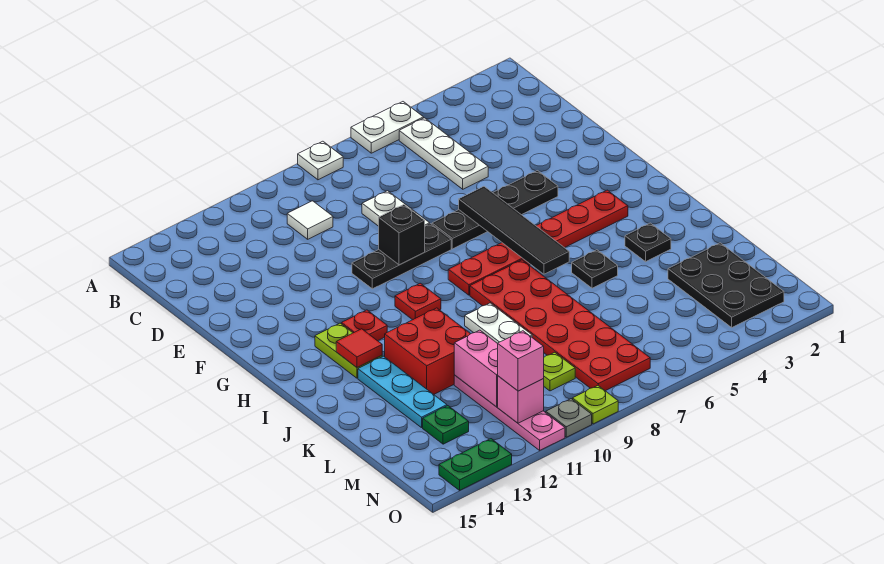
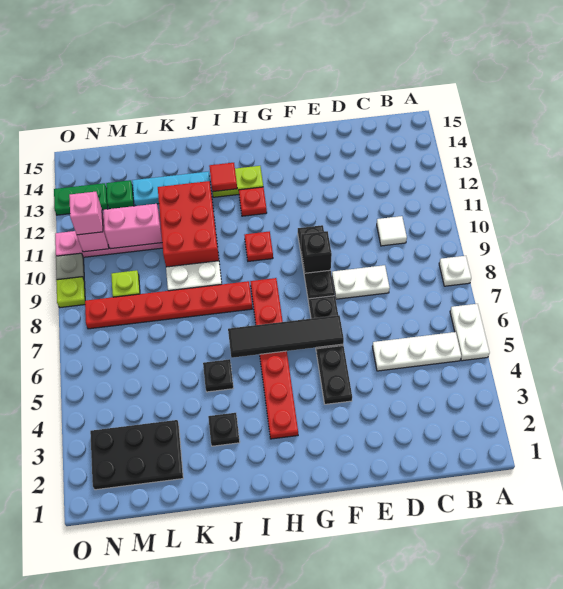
red 2x6 plate [470,260,650,391] -> red 1x6 plate [85,281,252,329]
red 2x2 brick [385,308,470,394] -> red 2x3 brick [158,181,219,267]
green 1x2 plate [439,439,512,490] -> green 1x2 plate turned to [54,183,108,215]

